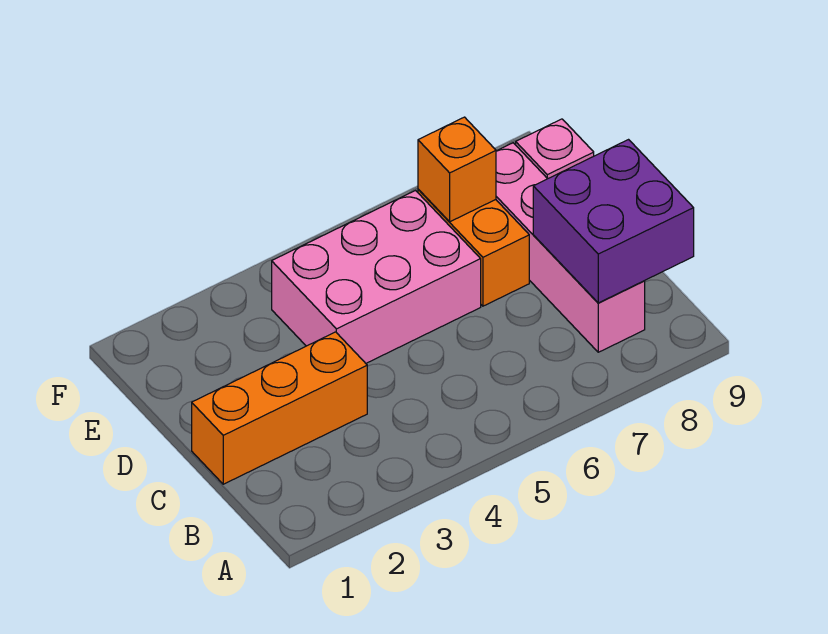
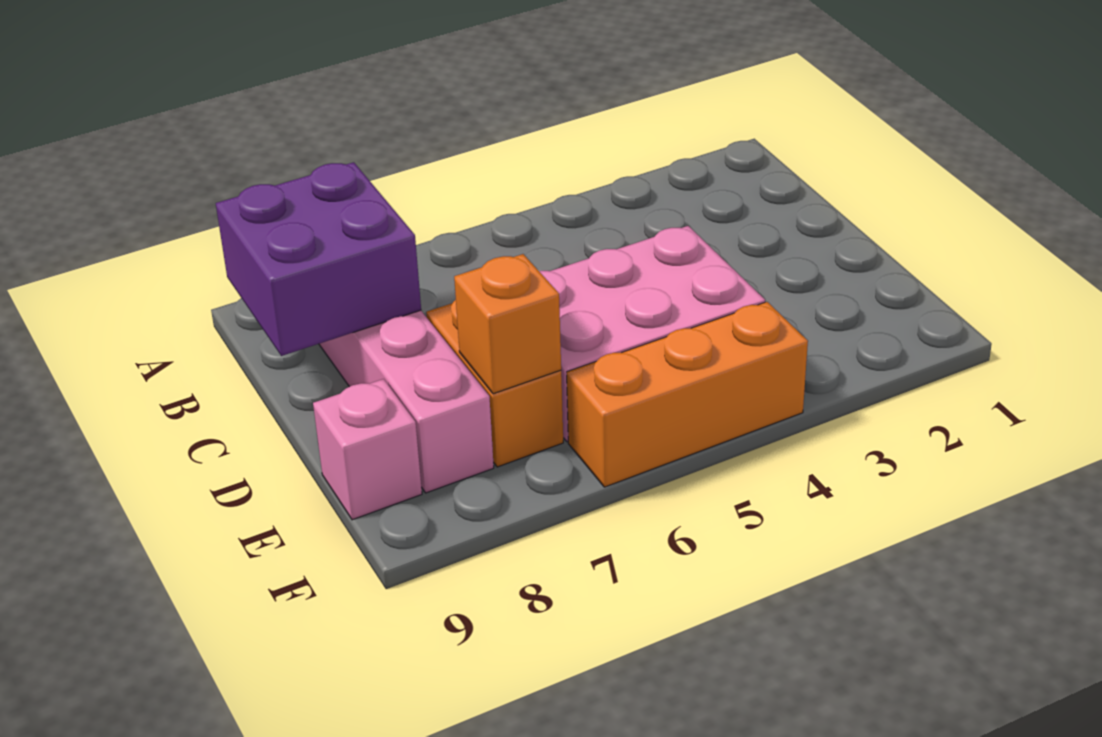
orange 1x3 brick [192,332,367,484] -> orange 1x3 brick moved to [567,302,808,487]

